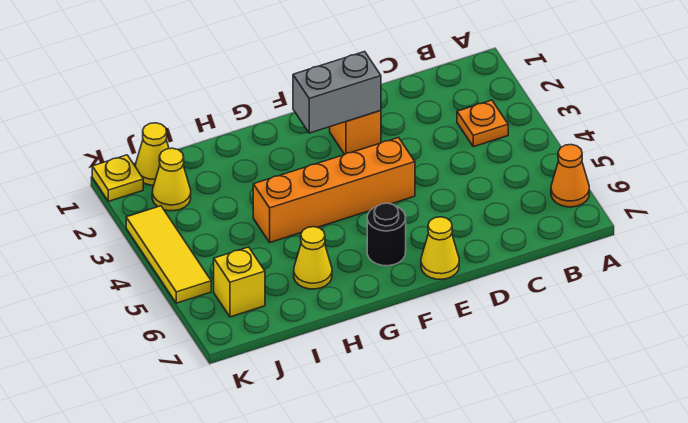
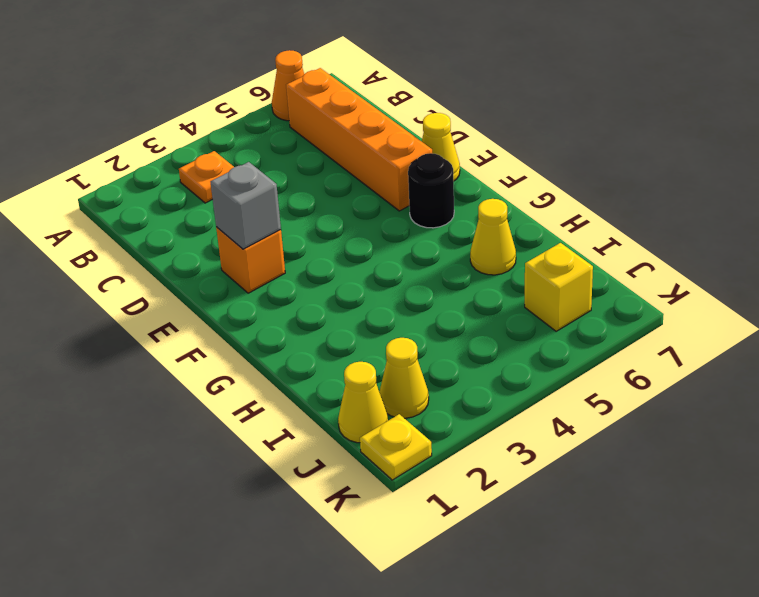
grey 1x2 brick [293,52,381,133] -> grey 1x1 brick [211,162,281,249]
orange 1x4 brick [253,138,415,242] -> orange 1x4 brick moved to [286,68,432,211]
yellow 1x3 tile [126,206,211,303] -> none

